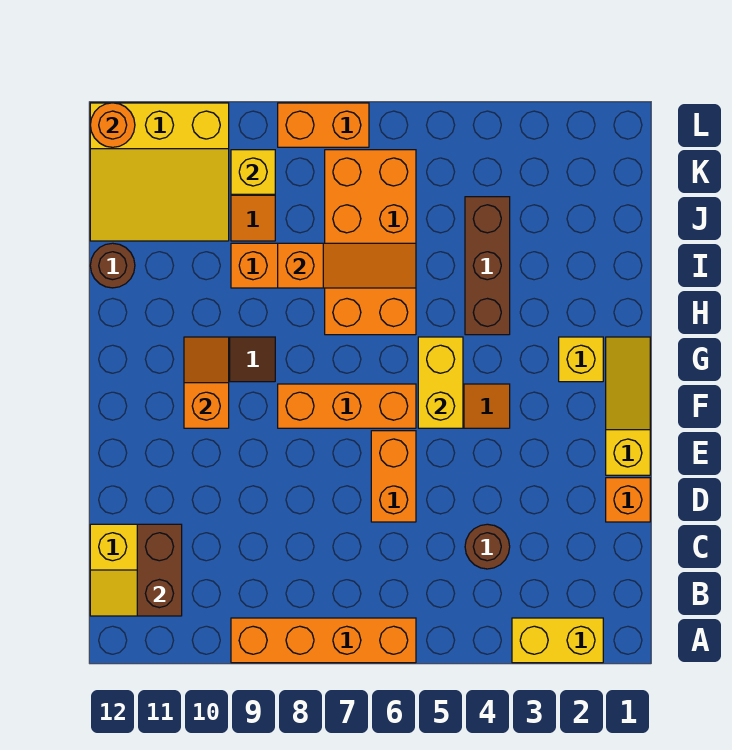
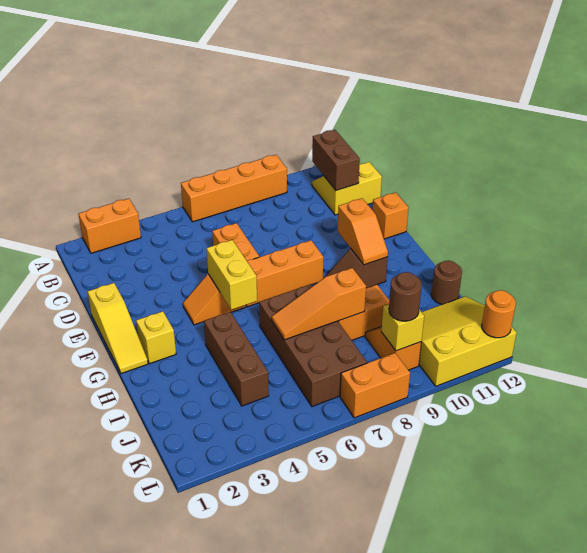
yellow 1x2 brick [512,618,603,663] -> orange 1x2 brick [78,198,141,253]
brown 1x1 round brick [465,524,510,569] -> brown 1x1 round brick moved to [389,272,422,321]
orange 1x1 brick [606,478,650,522] -> orange 1x1 brick moved to [373,192,409,239]
orange 2x4 brick [325,150,416,335] -> brown 2x4 brick [259,284,367,407]

